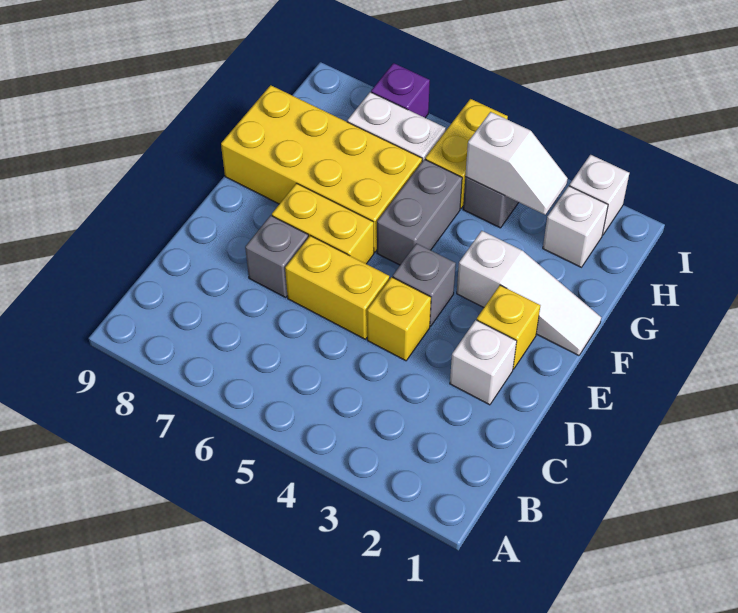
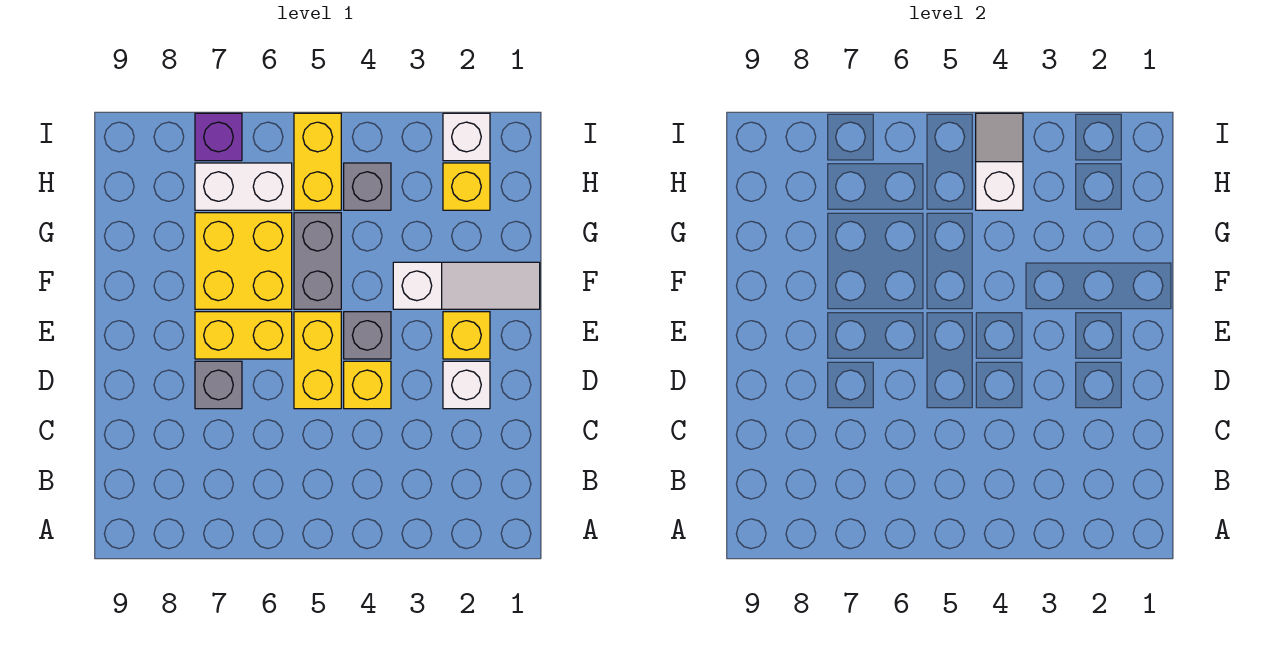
yellow 1x2 brick [285,236,389,339] -> yellow 1x2 brick turned to [294,312,341,409]
yellow 2x4 brick [221,85,422,252] -> yellow 2x2 brick [195,213,292,309]
white 1x1 brick [543,186,608,267] -> yellow 1x1 brick [443,163,490,210]
white 1x2 slope [465,112,568,215] -> white 1x2 slope turned to [976,113,1023,210]

